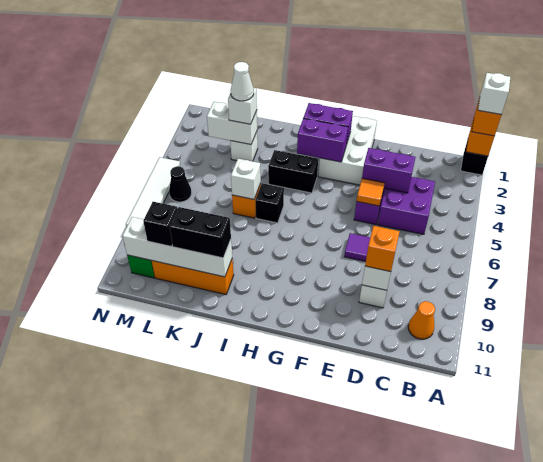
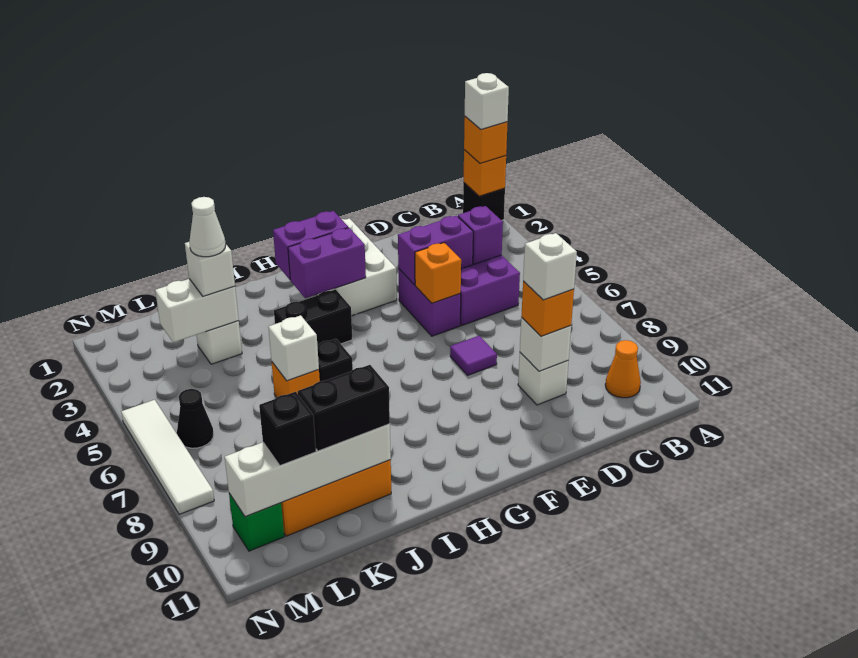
none -> purple 1x1 brick [458,206,503,264]
none -> white 1x1 brick [523,233,577,300]
orange 1x1 tile [357,178,385,206] -> orange 1x1 brick [415,243,461,303]

